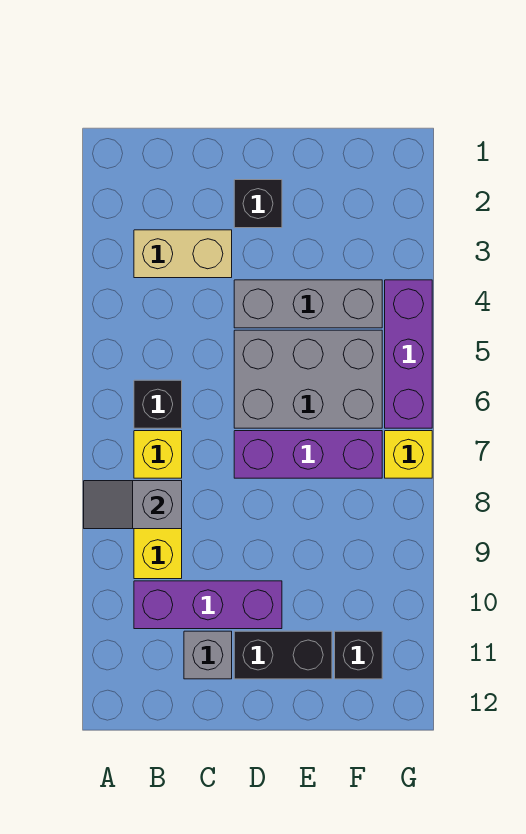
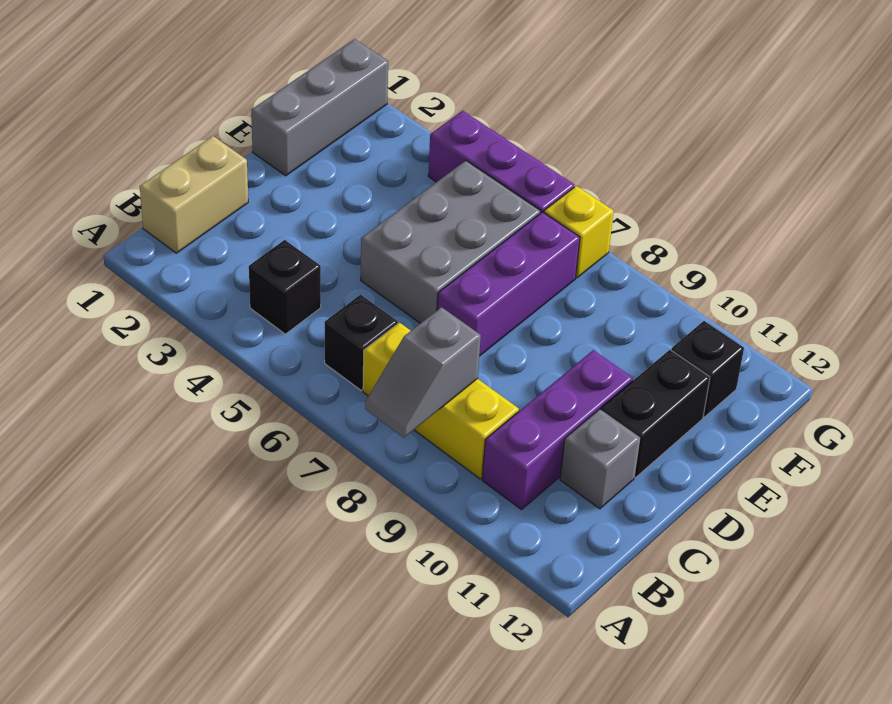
tan 1x2 brick [134,230,232,278] -> tan 1x2 brick moved to [140,136,248,253]
black 1x1 brick [234,180,282,228] -> black 1x1 brick moved to [249,240,321,334]
grey 1x3 brick [234,280,382,328] -> grey 1x3 brick moved to [251,39,388,176]

